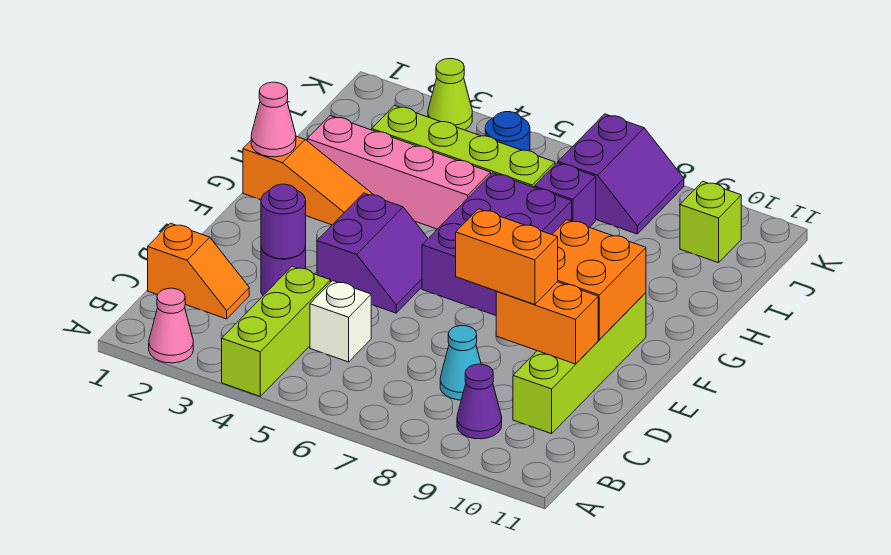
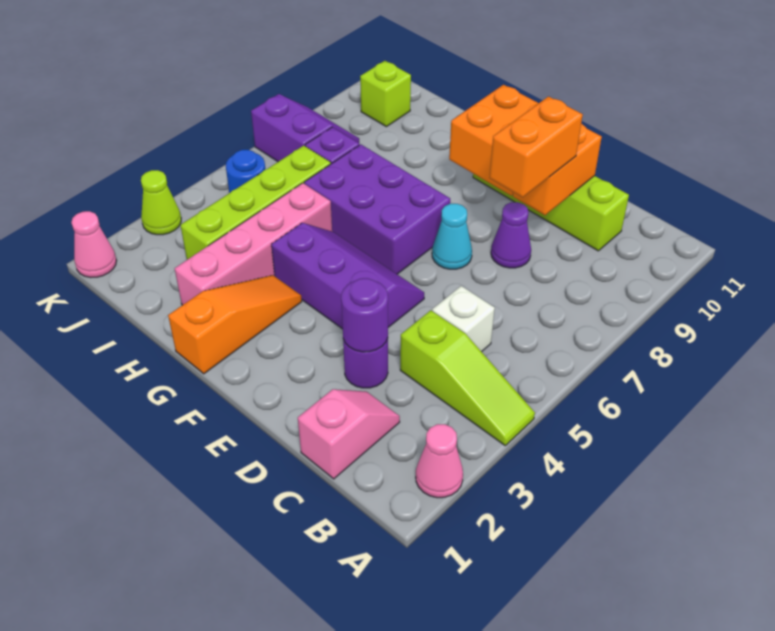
lime 1x3 brick [222,266,331,396] -> lime 1x3 slope [400,310,535,445]
purple 1x1 cone [457,364,502,439] -> purple 1x1 cone moved to [491,202,531,268]
orange 1x2 slope [148,223,249,319] -> pink 1x2 slope [298,389,400,479]
cyan 1x1 cone [440,326,481,400] -> cyan 1x1 cone moved to [432,204,472,269]
purple 2x2 slope [317,193,428,313] -> purple 2x3 slope [271,223,424,329]
pink 1x1 cone [251,82,296,157] -> pink 1x1 cone moved to [71,211,117,278]

